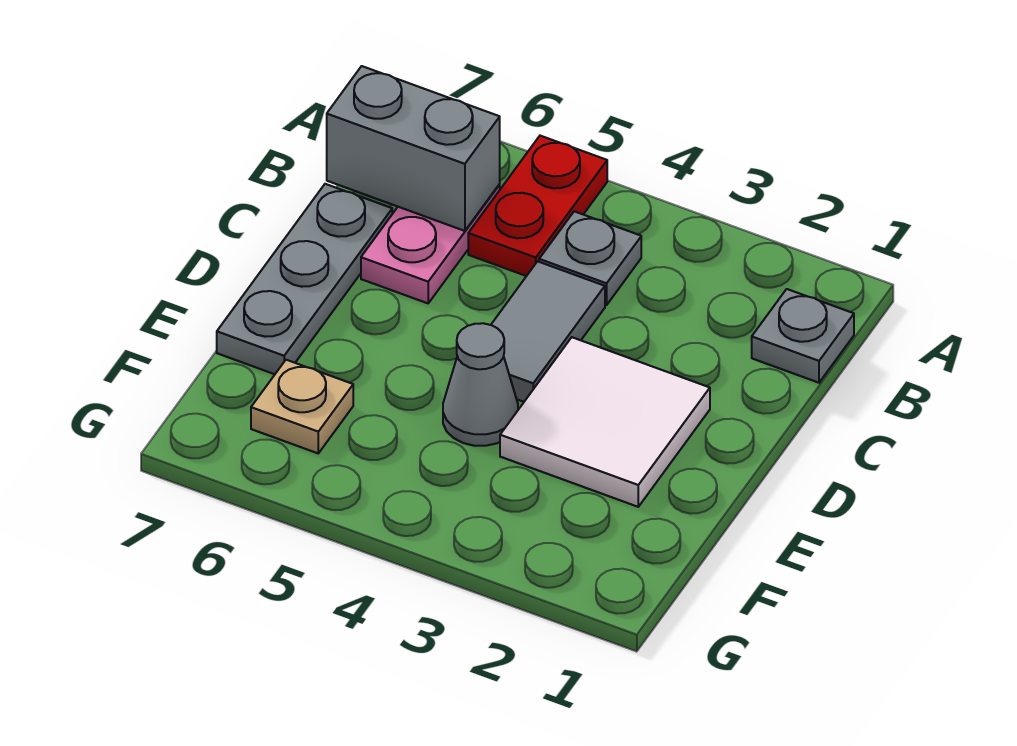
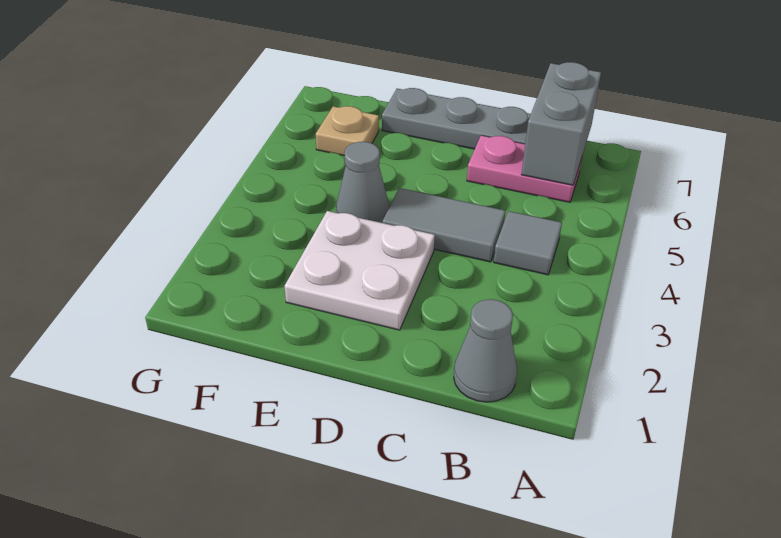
red 1x2 plate [468,136,607,276] -> none
grey 1x1 plate [752,289,854,383] -> grey 1x1 cone [454,299,517,402]
grey 1x1 plate [539,211,641,305] -> grey 1x1 tile [494,211,562,275]
white 2x2 tile [500,337,710,507] -> white 2x2 plate [285,211,435,330]

